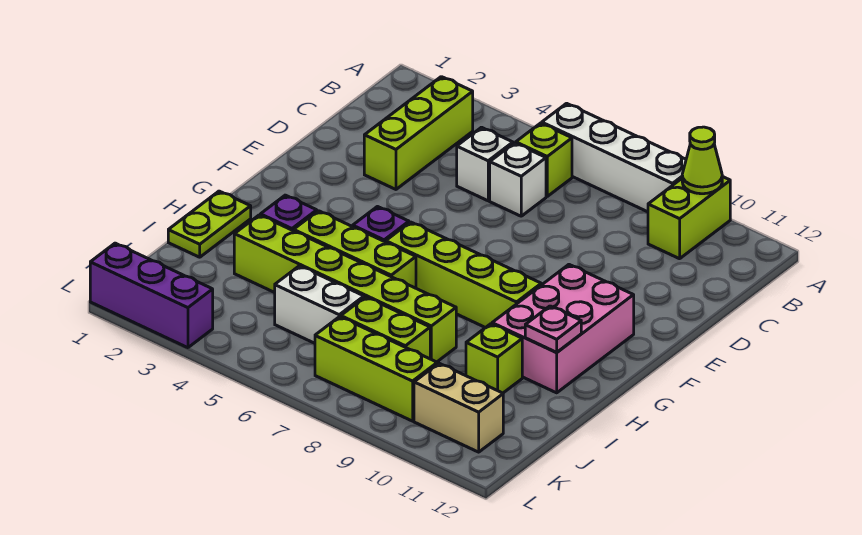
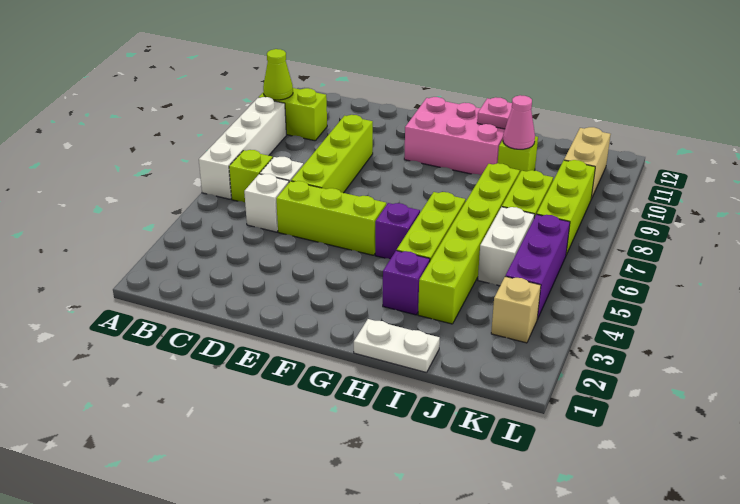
lime 1x3 brick [364,77,473,189] -> lime 1x3 brick moved to [276,181,386,255]
lime 1x4 brick [386,222,541,328] -> lime 1x4 brick moved to [291,115,373,193]
lime 1x2 plate [168,191,251,257] -> white 1x2 plate [354,319,440,373]
none -> pink 1x1 cone [503,95,535,149]
none -> tan 1x1 brick [491,277,541,343]
purple 1x3 brick [90,243,213,348] -> purple 1x3 brick moved to [505,214,570,319]

